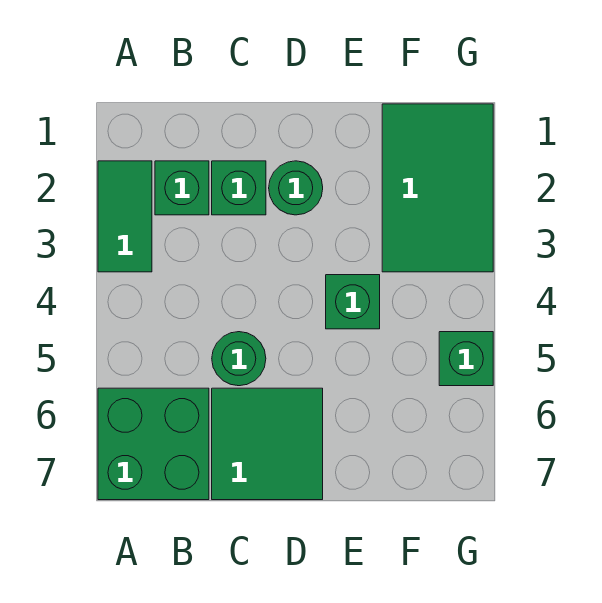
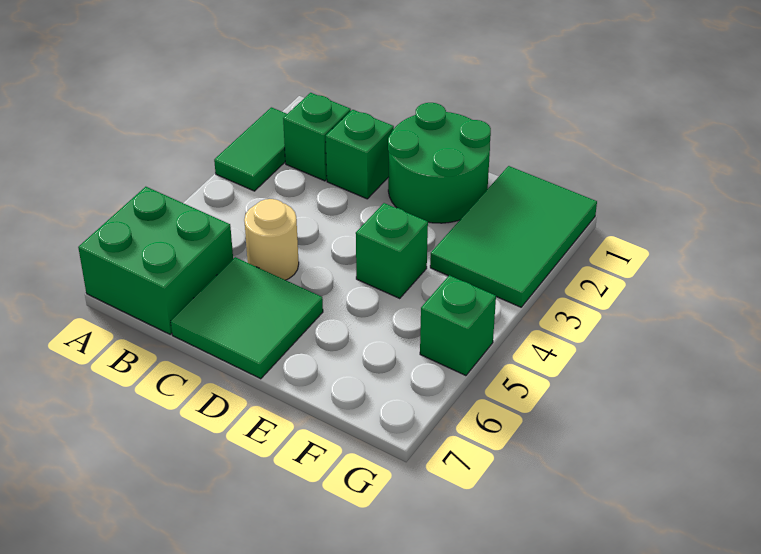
green 1x1 round brick [212,332,266,386] -> tan 1x1 round brick [244,199,299,280]
green 1x1 round brick [269,161,323,215] -> green 2x2 round brick [388,103,491,223]

